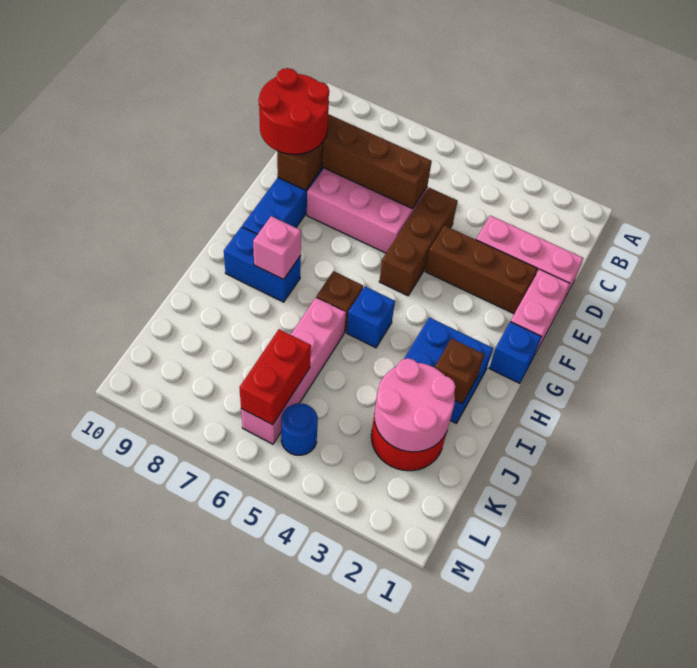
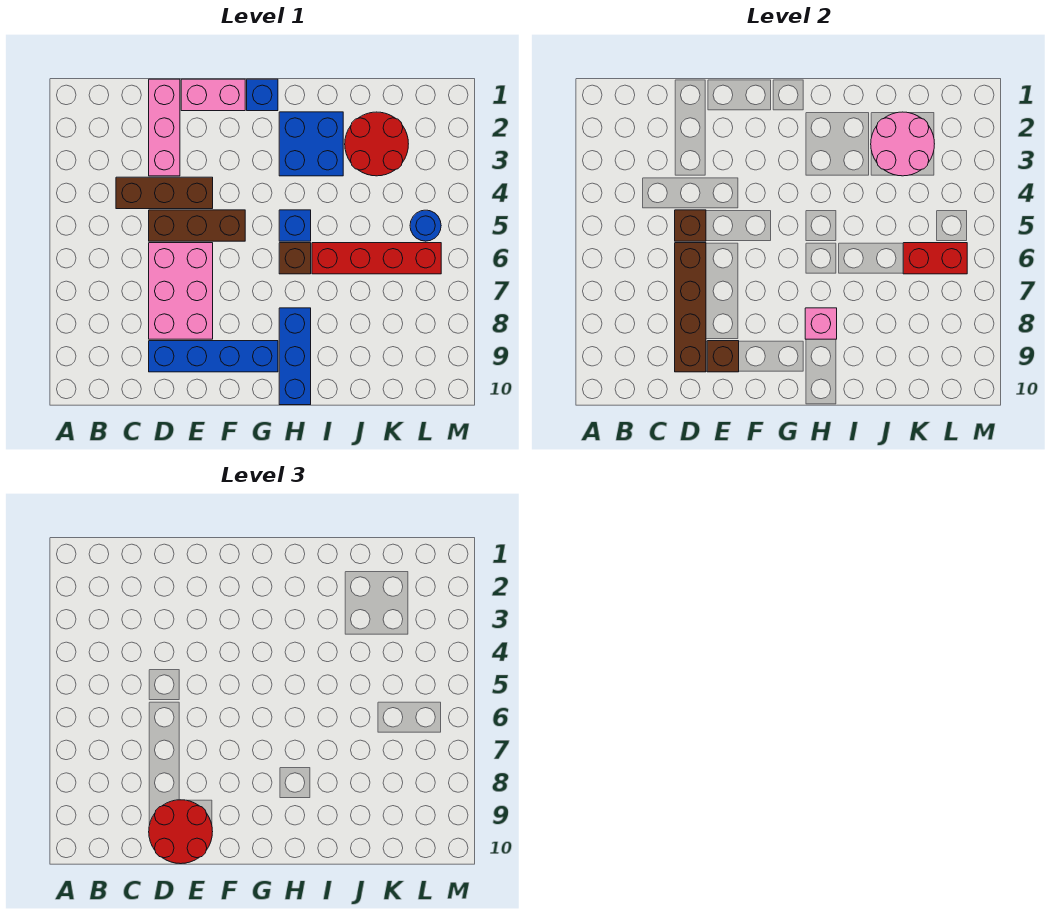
brown 1x3 brick [425,225,538,314] -> brown 1x3 brick turned to [116,177,213,209]
blue 1x2 brick [224,227,301,302] -> blue 1x3 brick [279,308,311,405]
brown 1x1 brick [435,338,484,404] -> brown 1x1 brick moved to [675,210,706,241]
pink 1x4 brick [241,297,346,444] -> red 1x4 brick [312,243,441,274]

